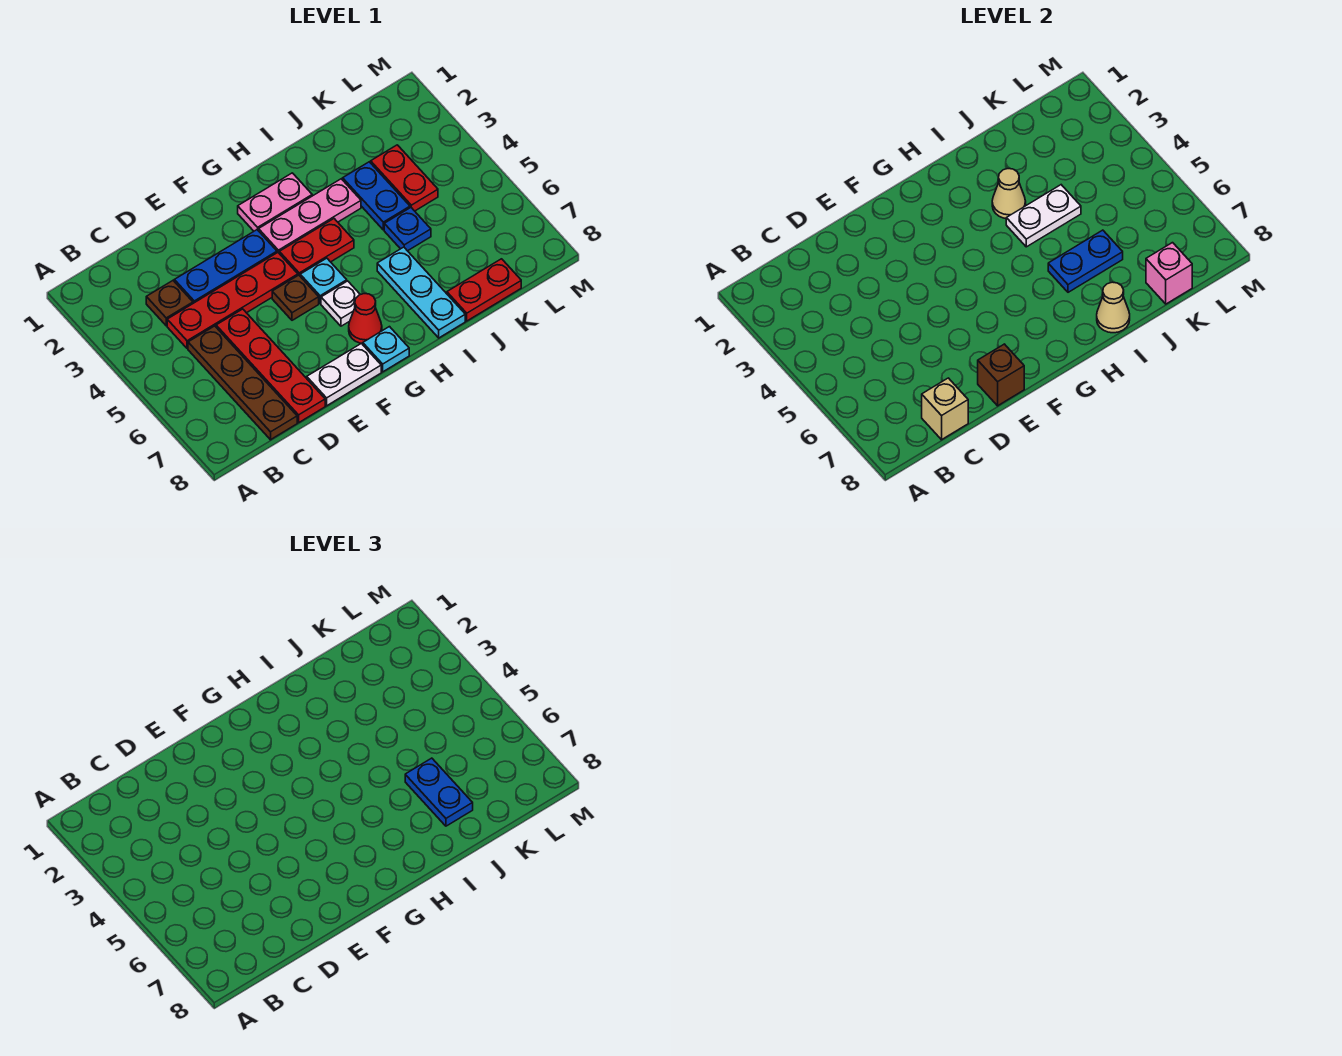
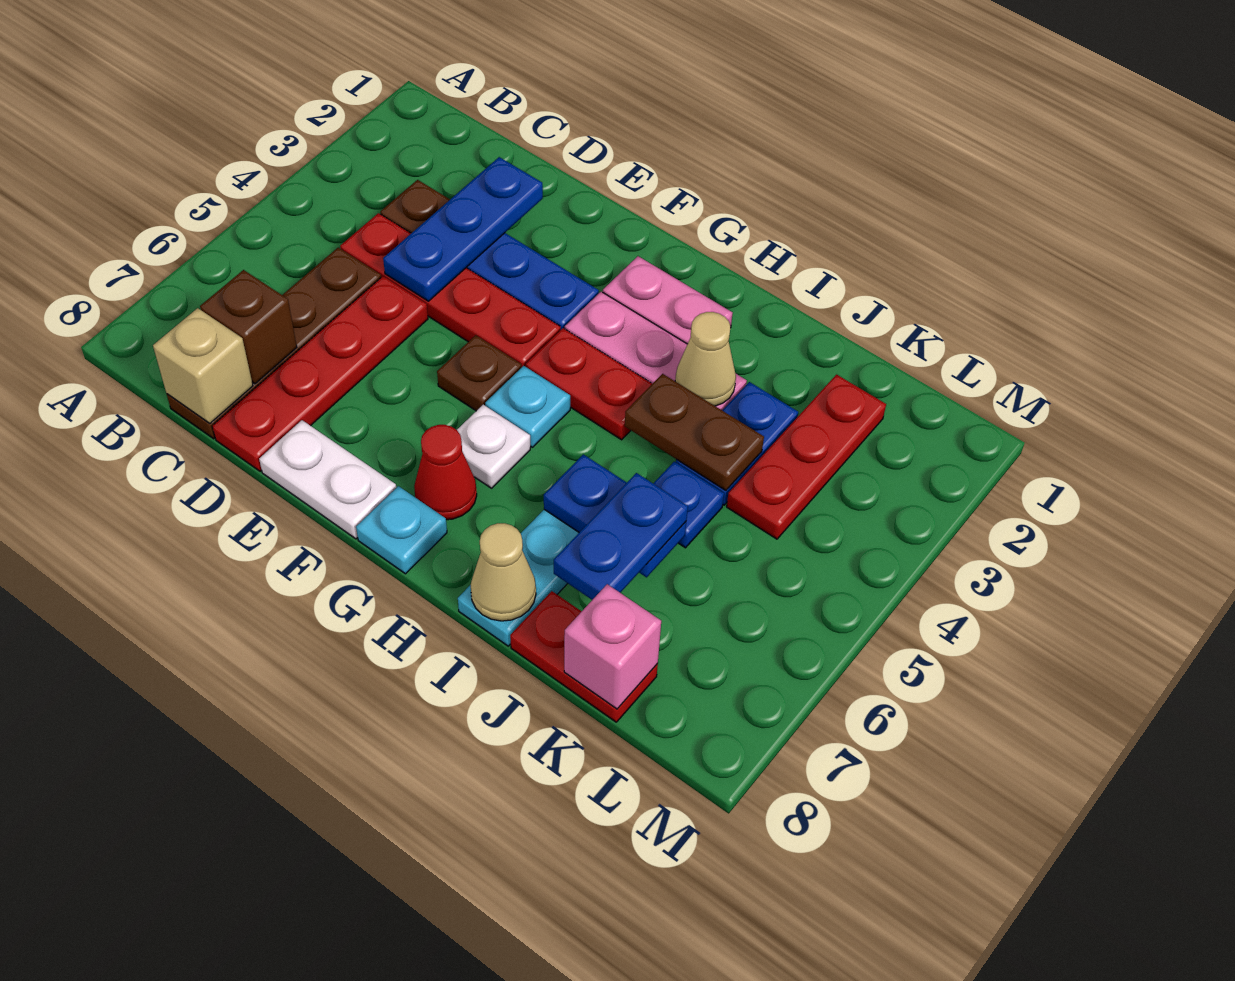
none -> blue 1x3 plate [383,157,543,301]
brown 1x1 brick [978,344,1024,406] -> brown 1x1 brick moved to [200,270,297,384]
white 1x2 plate [1006,185,1081,247] -> brown 1x2 plate [625,374,764,490]
red 1x2 plate [371,145,438,211] -> red 1x3 plate [727,375,886,539]

